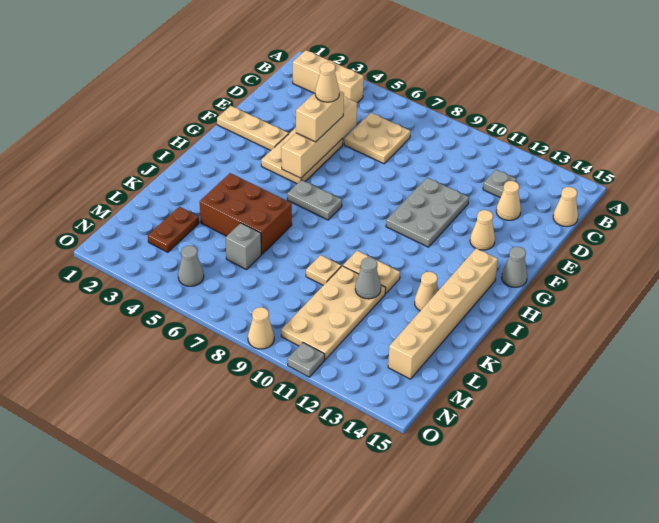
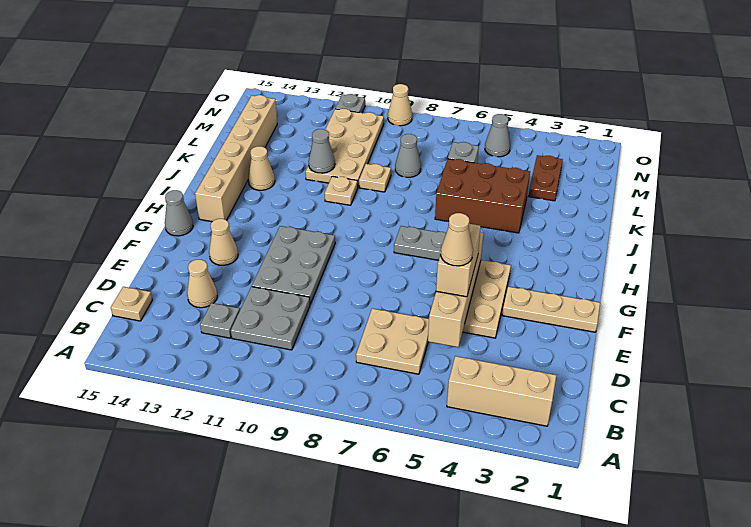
none -> grey 2x2 plate [231,287,310,350]
tan 1x1 cone [553,187,578,227] -> tan 1x1 plate [111,287,152,321]
tan 1x2 plate [343,251,400,294] -> tan 1x1 plate [325,176,358,205]
none -> grey 1x1 cone [395,134,421,177]

